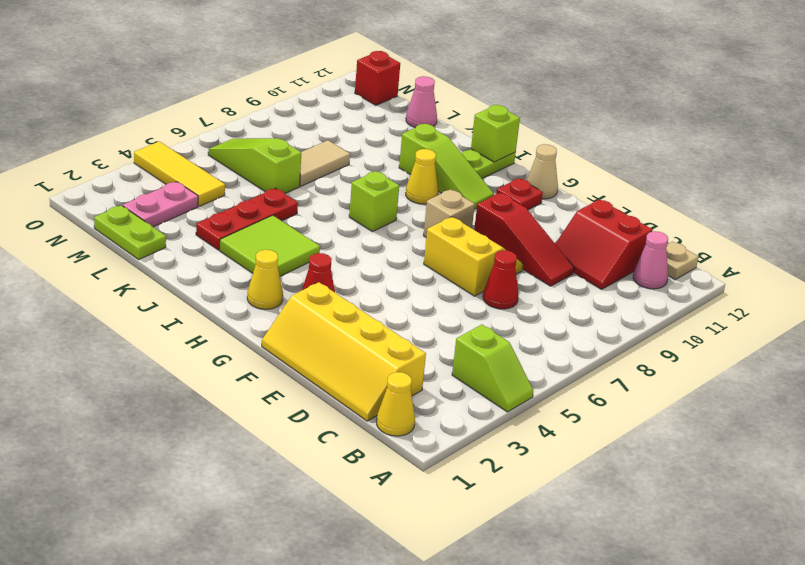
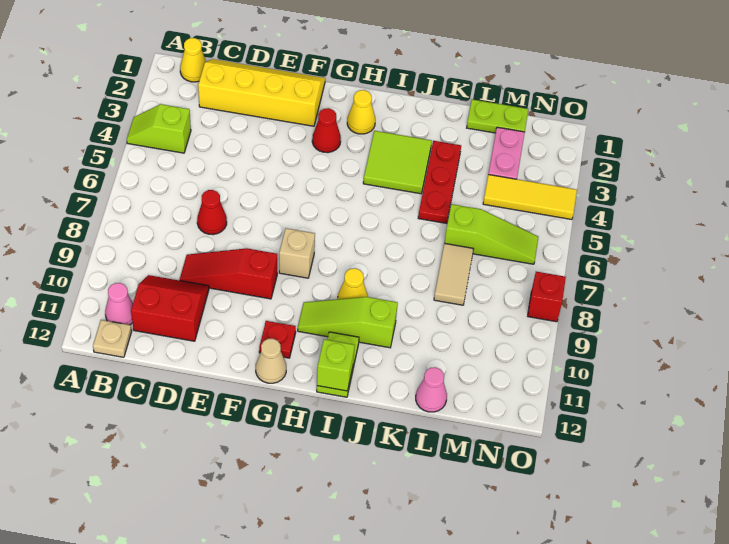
yellow 2x2 slope [424,217,524,296] -> none
lime 1x1 brick [349,171,399,232] -> none
red 1x1 brick [355,51,400,105] -> red 1x1 brick moved to [528,272,566,322]

